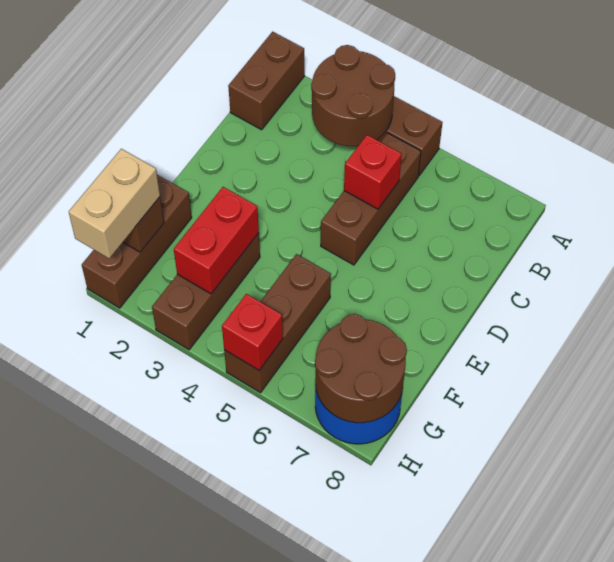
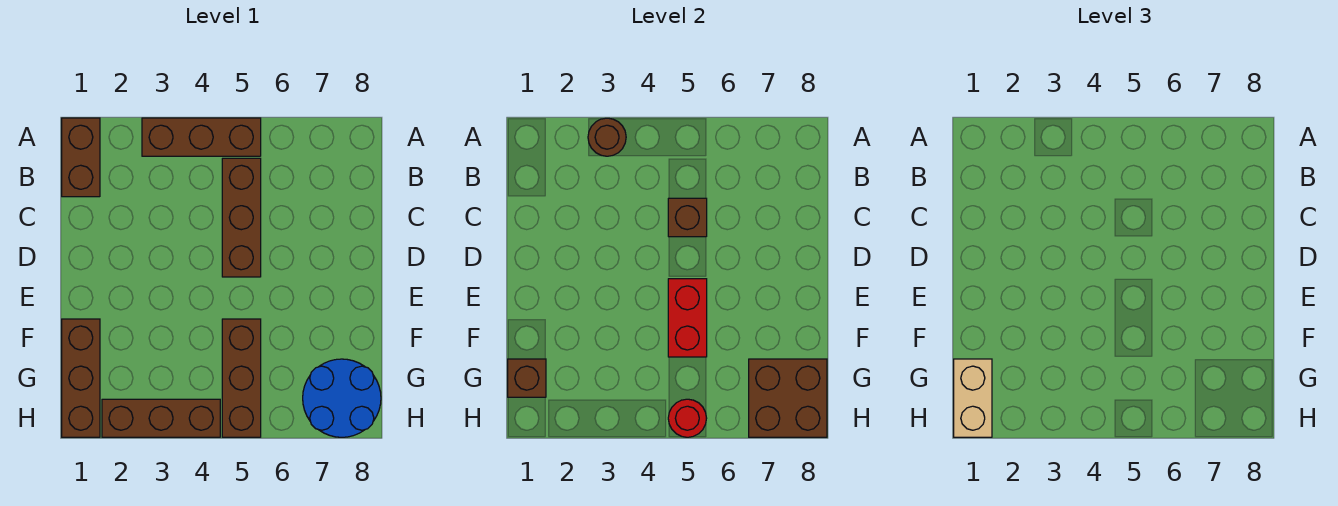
brown 2x2 round brick [311,45,395,146] -> brown 1x1 round brick [588,118,626,156]
red 1x1 brick [344,135,402,209] -> brown 1x1 brick [668,198,707,237]
brown 1x3 brick [152,233,260,350] -> brown 1x3 brick turned to [102,399,220,437]
red 1x2 brick [174,187,259,294] -> red 1x2 brick moved to [668,279,707,357]
brown 2x2 round brick [315,314,407,423] -> brown 2x2 brick [749,359,827,437]
red 1x1 brick [222,294,283,370] -> red 1x1 round brick [668,399,707,437]

